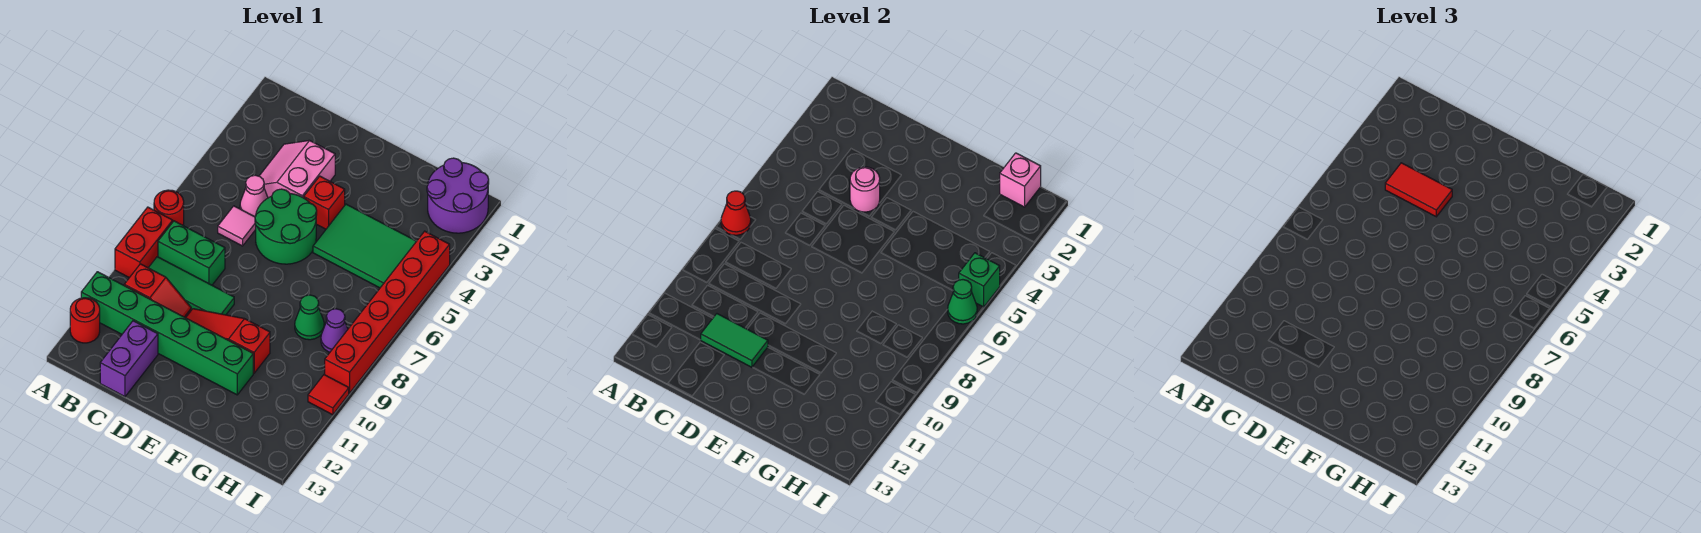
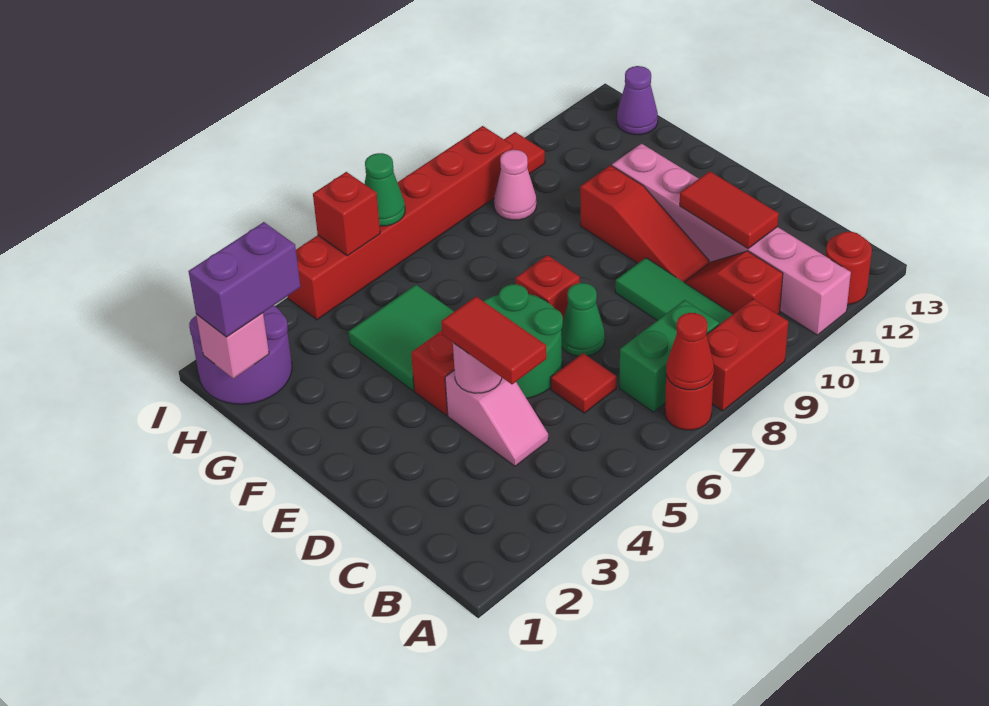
green 1x6 brick [81,272,253,395] -> pink 1x6 brick [612,144,851,335]
green 1x2 brick [158,221,225,285] -> green 1x2 brick turned to [619,300,719,412]
pink 2x2 slope [260,141,335,198] -> pink 1x2 slope [445,370,548,466]
pink 1x1 cone [240,175,268,217] -> pink 1x1 cone moved to [494,150,536,220]
pink 1x1 tile [218,206,256,246] -> red 1x1 tile [551,353,616,413]
green 1x2 tile [701,314,768,367] -> red 1x2 tile [680,171,779,249]
purple 1x2 brick [100,321,158,396] -> purple 1x2 brick moved to [188,222,301,337]
none -> red 1x1 brick [516,255,580,319]
green 2x3 tile [313,204,416,288] -> green 2x2 tile [349,285,454,391]
green 1x1 cone [295,295,324,340] -> green 1x1 cone moved to [561,283,605,356]
purple 1x1 cone [321,309,348,352] -> purple 1x1 cone moved to [617,66,658,135]
green 1x1 brick [959,253,1000,307] -> red 1x1 brick [313,172,380,256]

